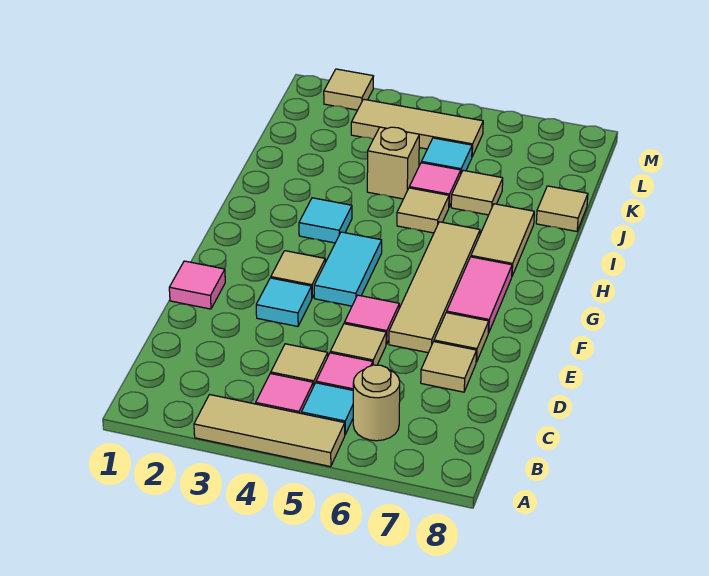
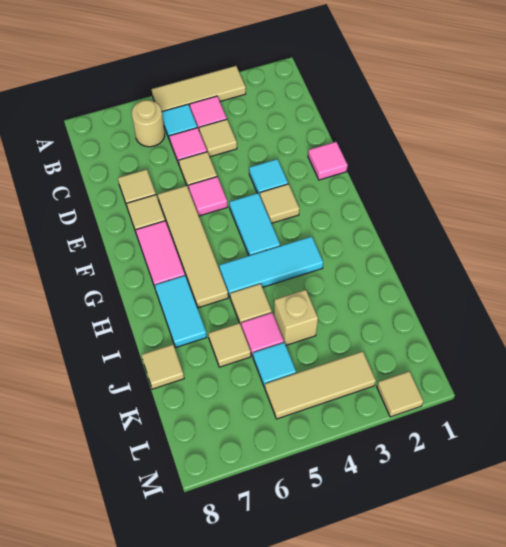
cyan 1x1 tile [299,198,352,243] -> cyan 1x3 tile [219,236,323,297]
tan 1x2 tile [471,204,534,276] -> cyan 1x2 tile [155,275,207,347]

